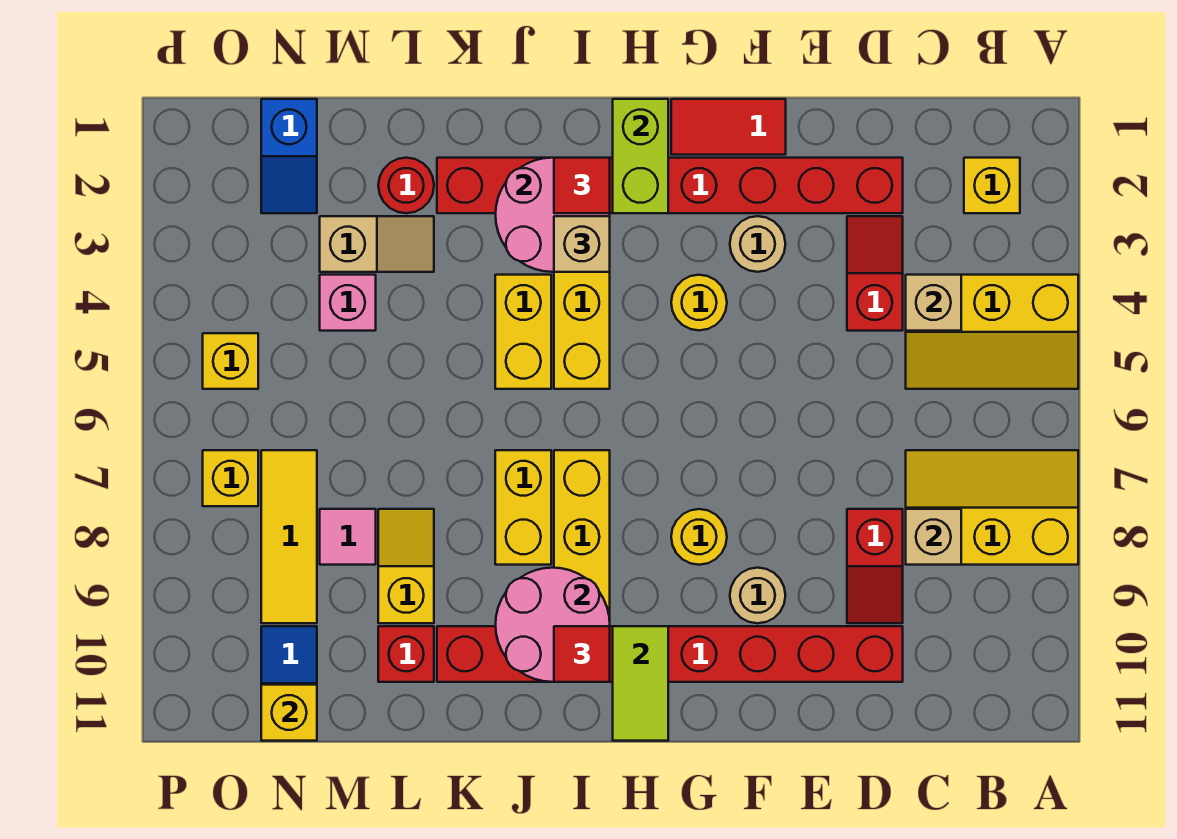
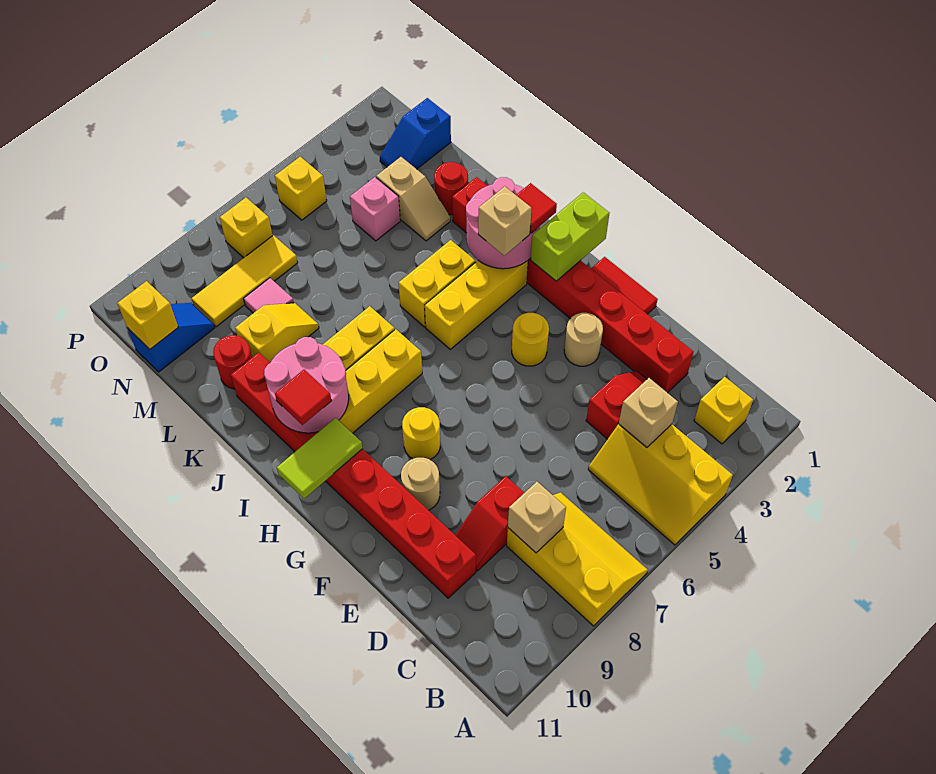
red 1x1 brick [378,626,434,682] -> red 1x1 round brick [213,335,252,389]

